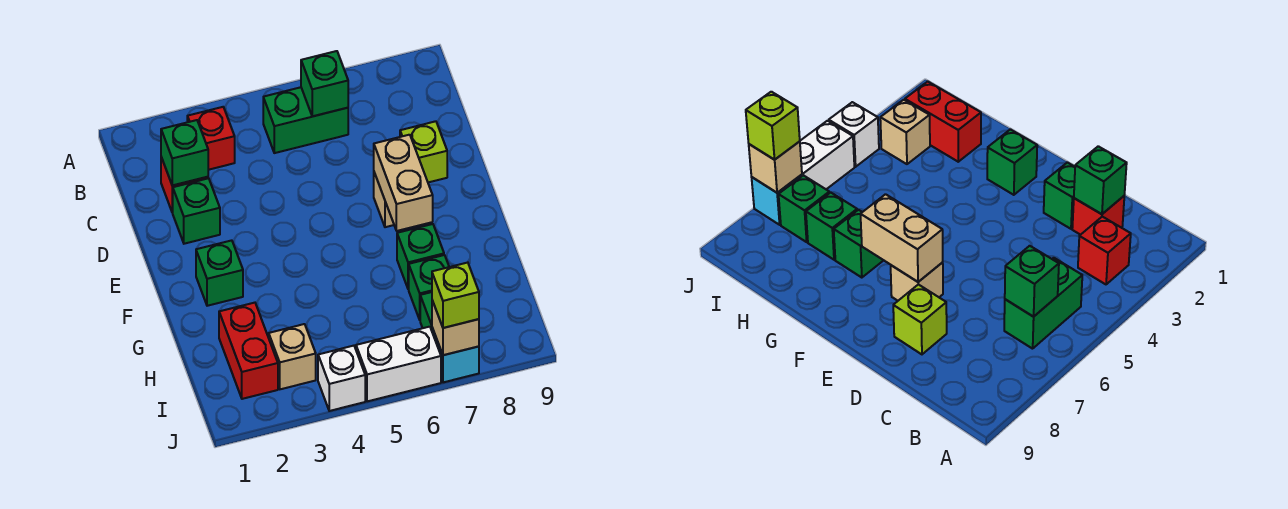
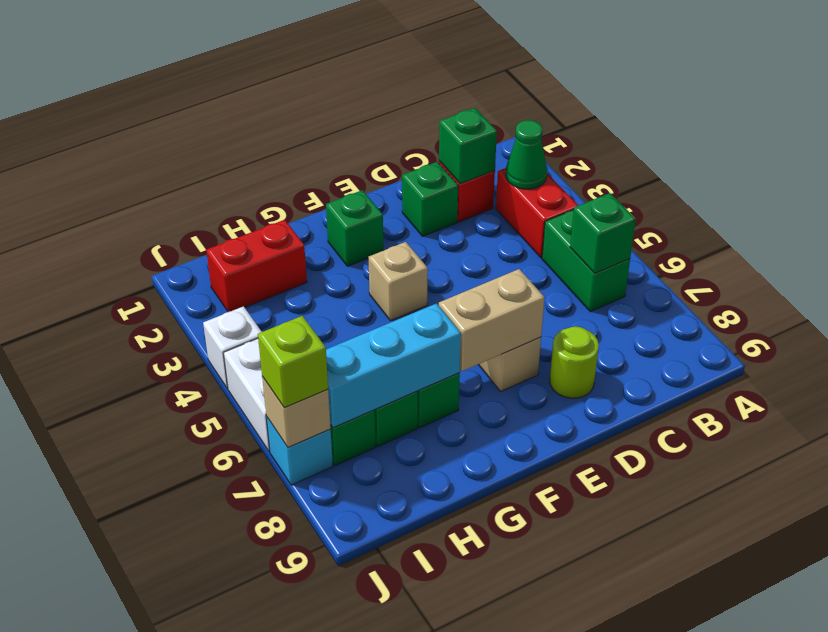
red 1x1 brick [187,107,235,170] -> red 1x2 brick [496,168,578,258]
none -> green 1x1 cone [506,120,547,189]
lime 1x1 brick [400,121,447,182] -> lime 1x1 round brick [550,326,599,398]
none -> cyan 1x3 brick [326,304,461,428]
tan 1x1 brick [269,324,316,389] -> tan 1x1 brick moved to [368,242,428,321]

